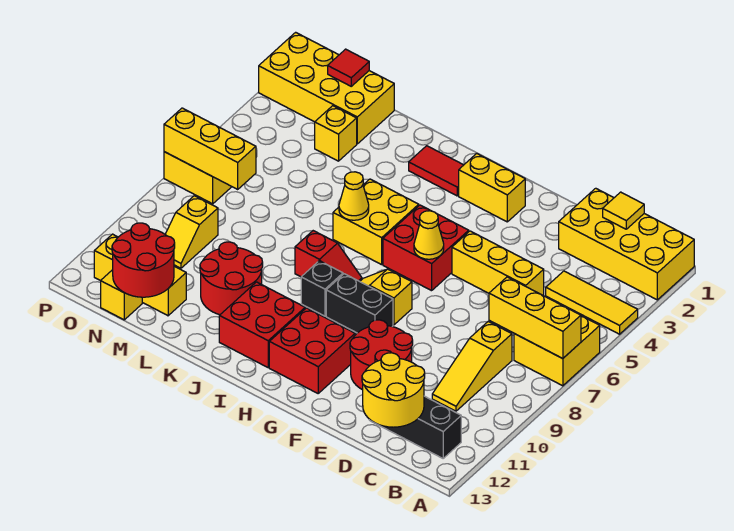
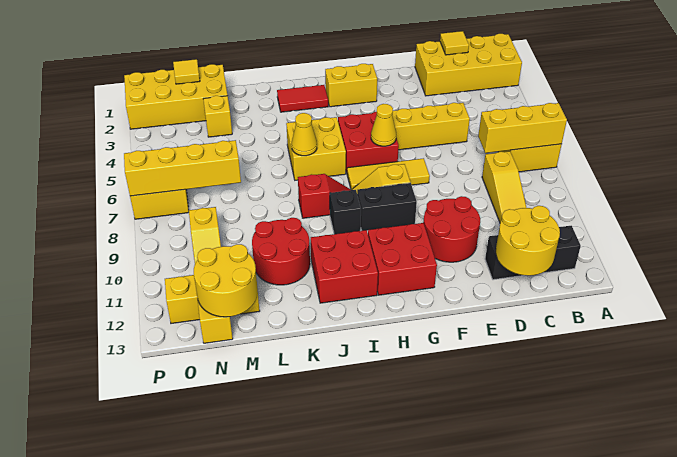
yellow 1x3 tile [546,271,638,334] -> yellow 1x3 tile moved to [347,158,430,190]
red 2x2 round brick [112,223,175,297] -> yellow 2x2 round brick [194,244,258,317]
red 1x1 tile [328,49,369,86] -> yellow 1x1 tile [173,59,200,84]
yellow 1x3 brick [164,108,256,189] -> yellow 1x4 brick [124,140,241,196]

